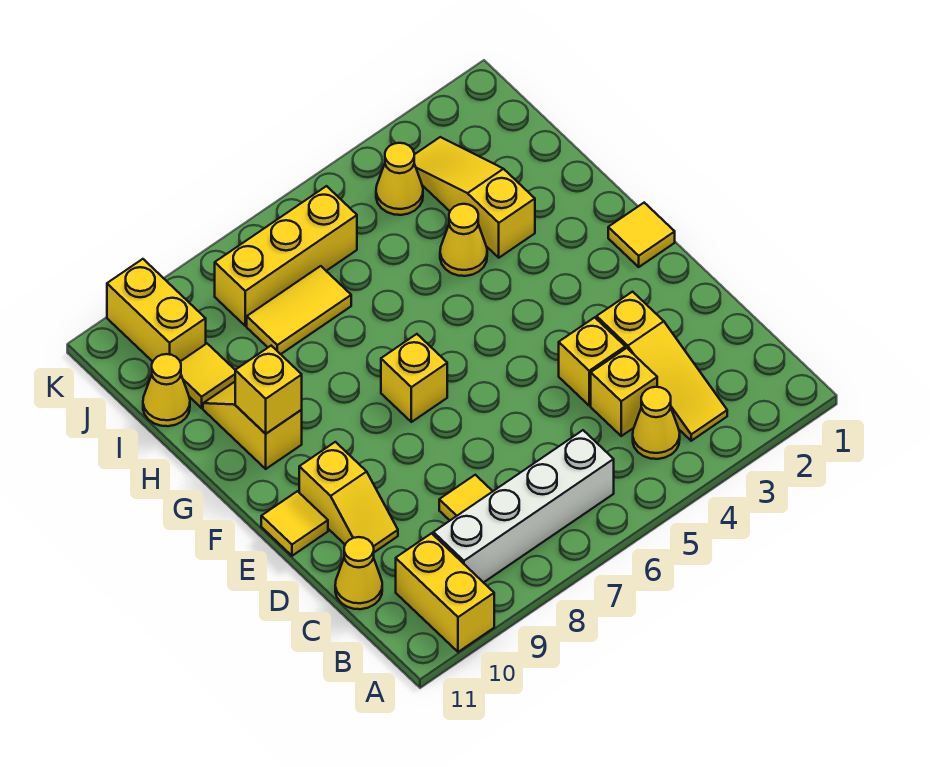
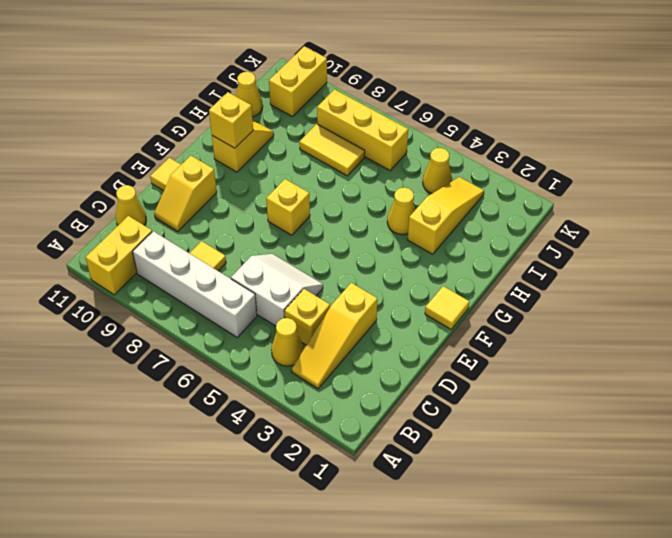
none -> white 2x2 slope [231,254,323,326]
yellow 1x1 brick [559,317,625,405] -> none
yellow 1x1 tile [180,344,235,408] -> none

